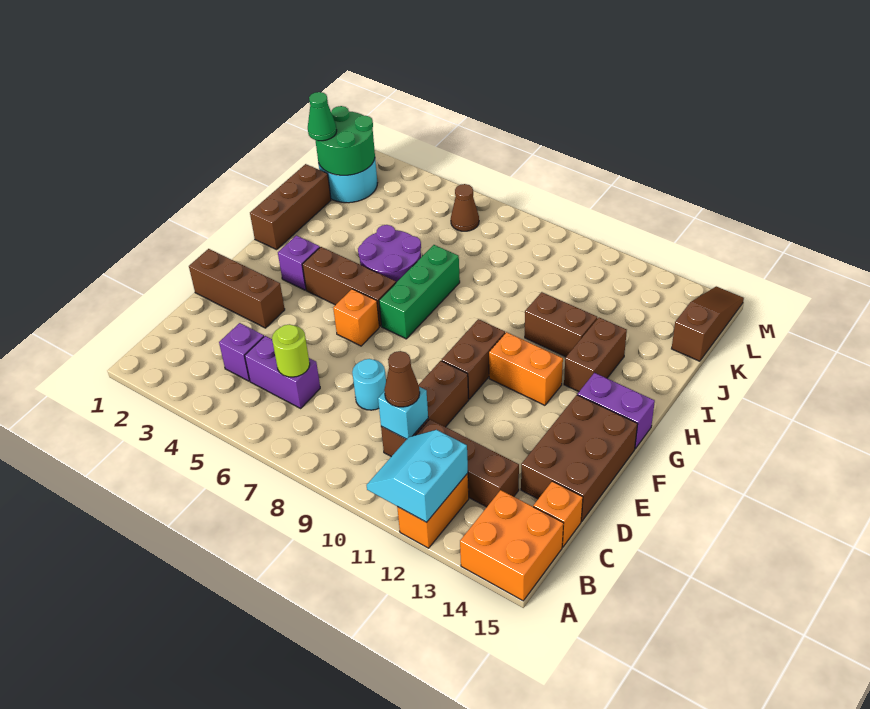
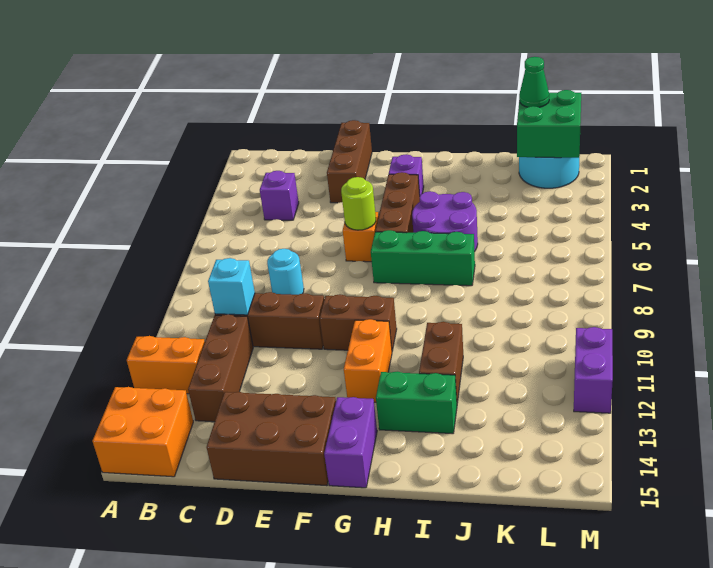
cyan 2x2 slope [367,430,468,522] -> none
purple 1x2 brick [245,336,320,408] -> purple 1x2 brick moved to [574,327,613,413]
lime 1x1 round brick [272,324,310,377] -> lime 1x1 round brick moved to [341,177,376,230]
brown 1x1 cone [384,351,420,407] -> none
orange 1x1 brick [533,481,583,547] -> none
brown 1x3 brick [250,164,331,250] -> none
brown 1x2 brick [564,318,627,392] -> green 1x2 brick [376,371,457,434]
green 2x2 round brick [315,106,375,175] -> green 2x2 brick [517,90,581,158]
brown 1x3 slope [672,286,744,361] -> none
brown 1x1 cone [451,184,479,231] -> none

